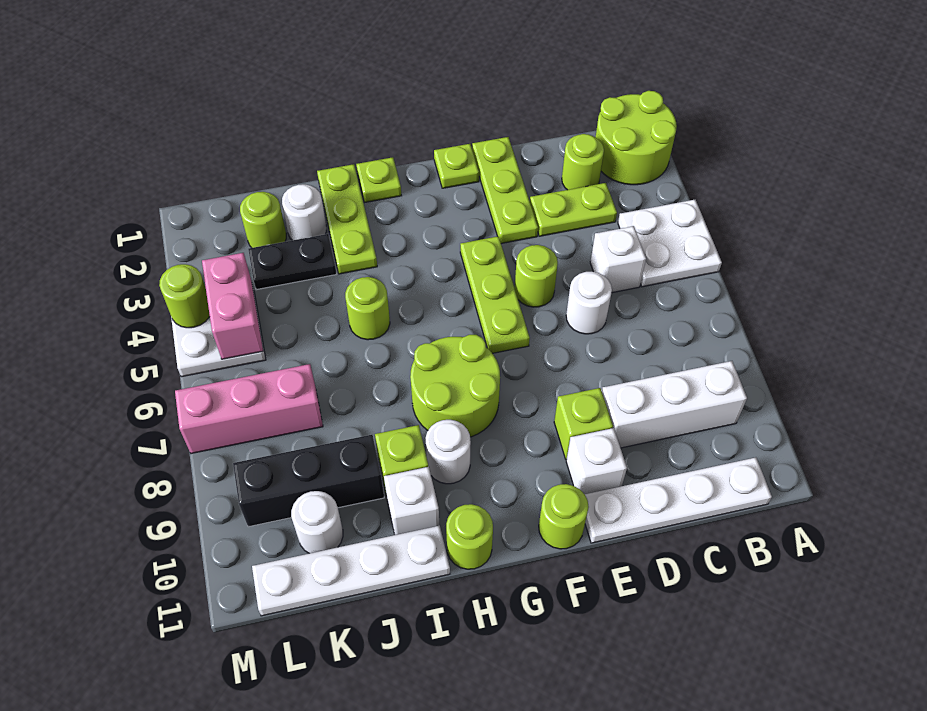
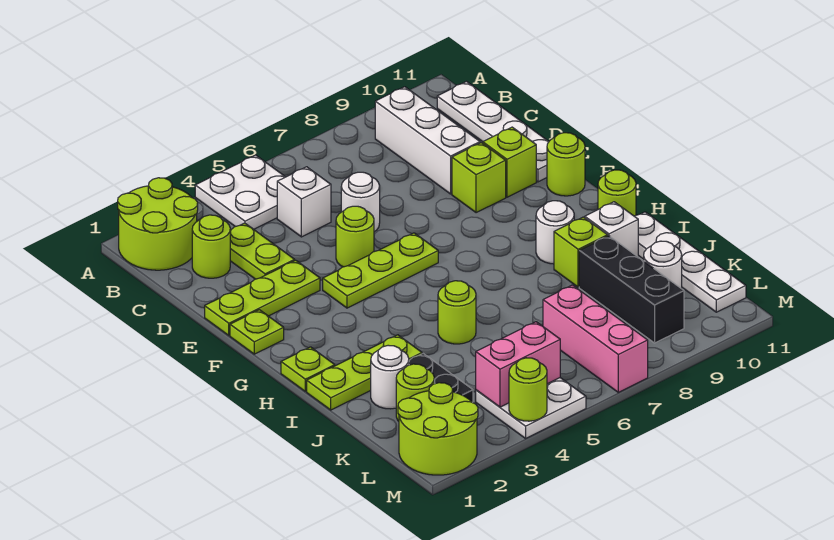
white 1x1 brick [566,428,627,494] -> lime 1x1 brick [483,127,536,197]
lime 2x2 round brick [410,335,500,437] -> lime 2x2 round brick moved to [398,383,478,475]

